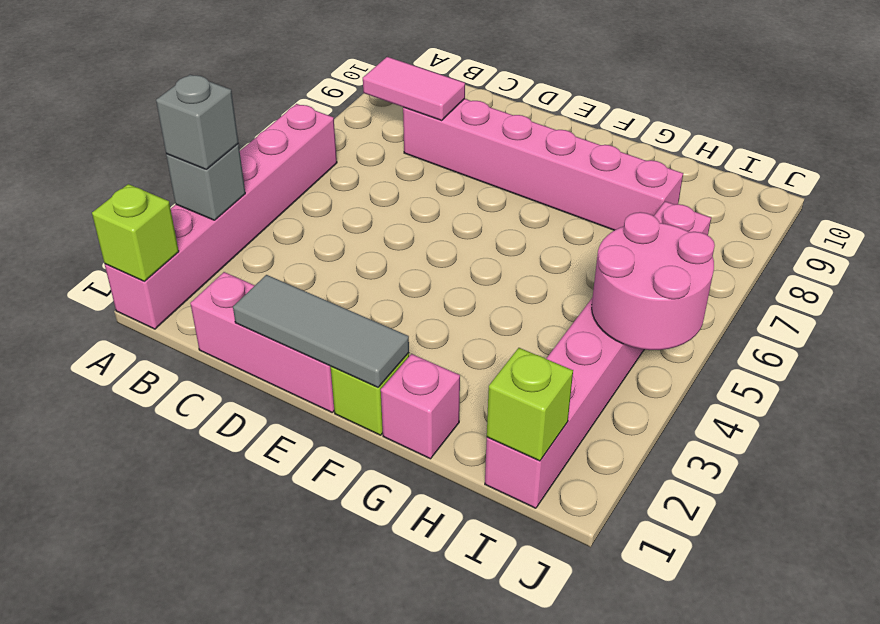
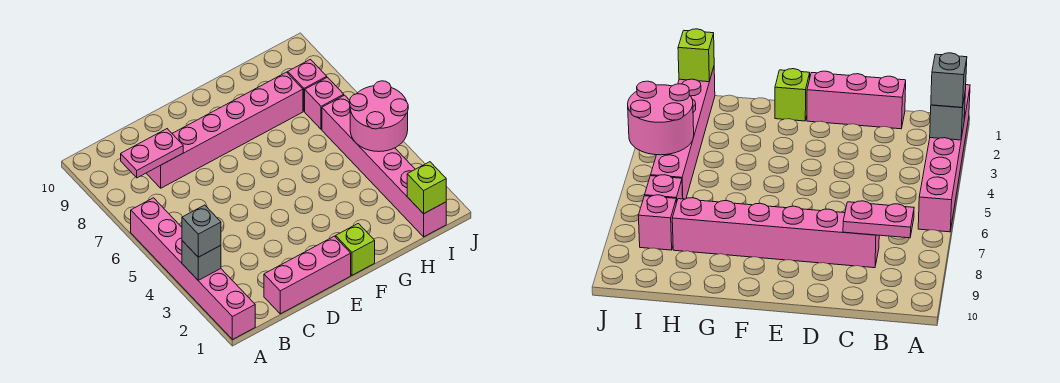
lime 1x1 brick [92,184,179,281] -> none
pink 1x2 tile [363,57,465,120] -> pink 1x2 plate [121,129,183,178]
grey 1x3 tile [233,275,409,387] -> none
pink 1x1 brick [381,354,460,459] -> pink 1x1 brick moved to [288,59,327,111]

